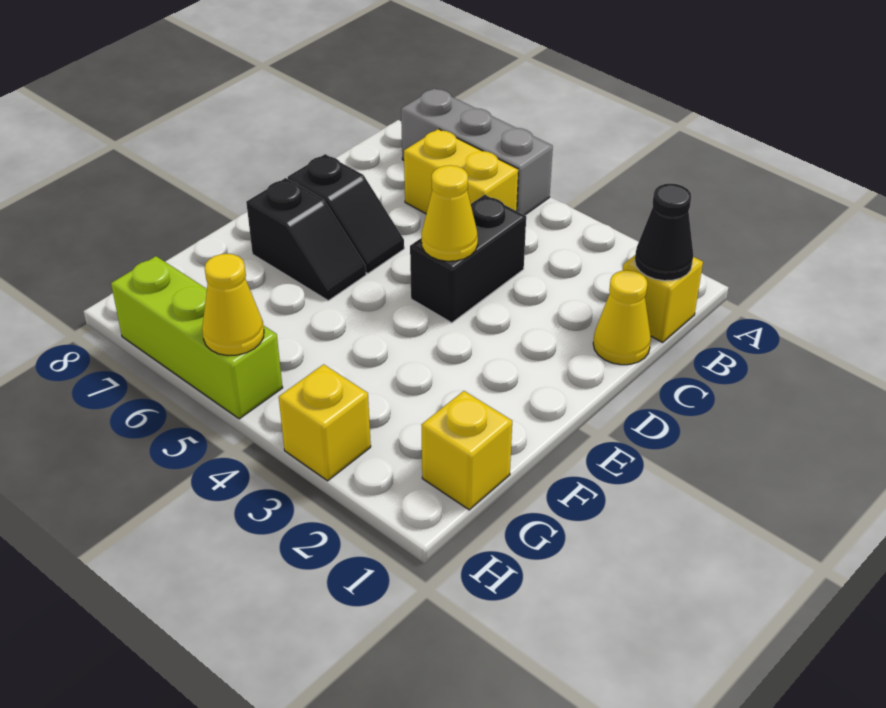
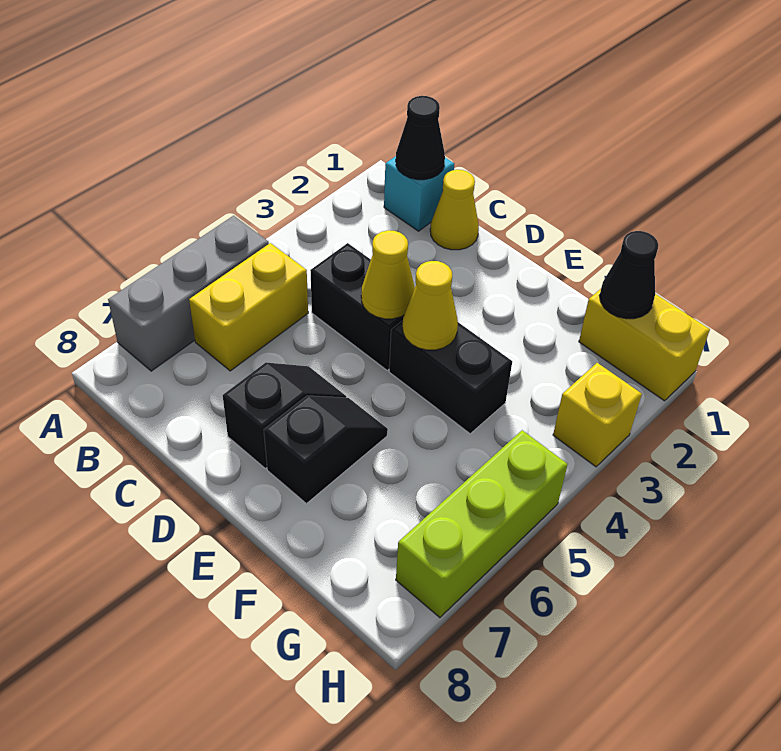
yellow 1x1 brick [623,256,703,342] -> cyan 1x1 brick [384,156,454,231]
none -> black 1x2 brick [389,321,512,434]
yellow 1x1 brick [422,391,512,510] -> yellow 1x2 brick [579,289,710,401]
none -> black 1x1 cone [600,231,658,319]
yellow 1x1 cone [202,254,264,356] -> yellow 1x1 cone moved to [403,261,458,350]

